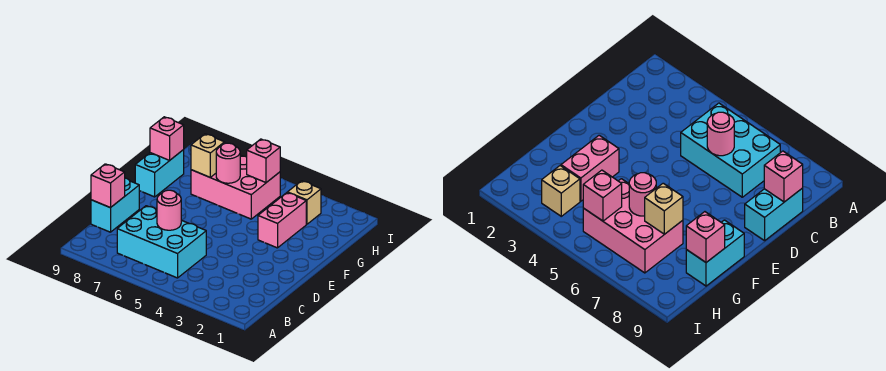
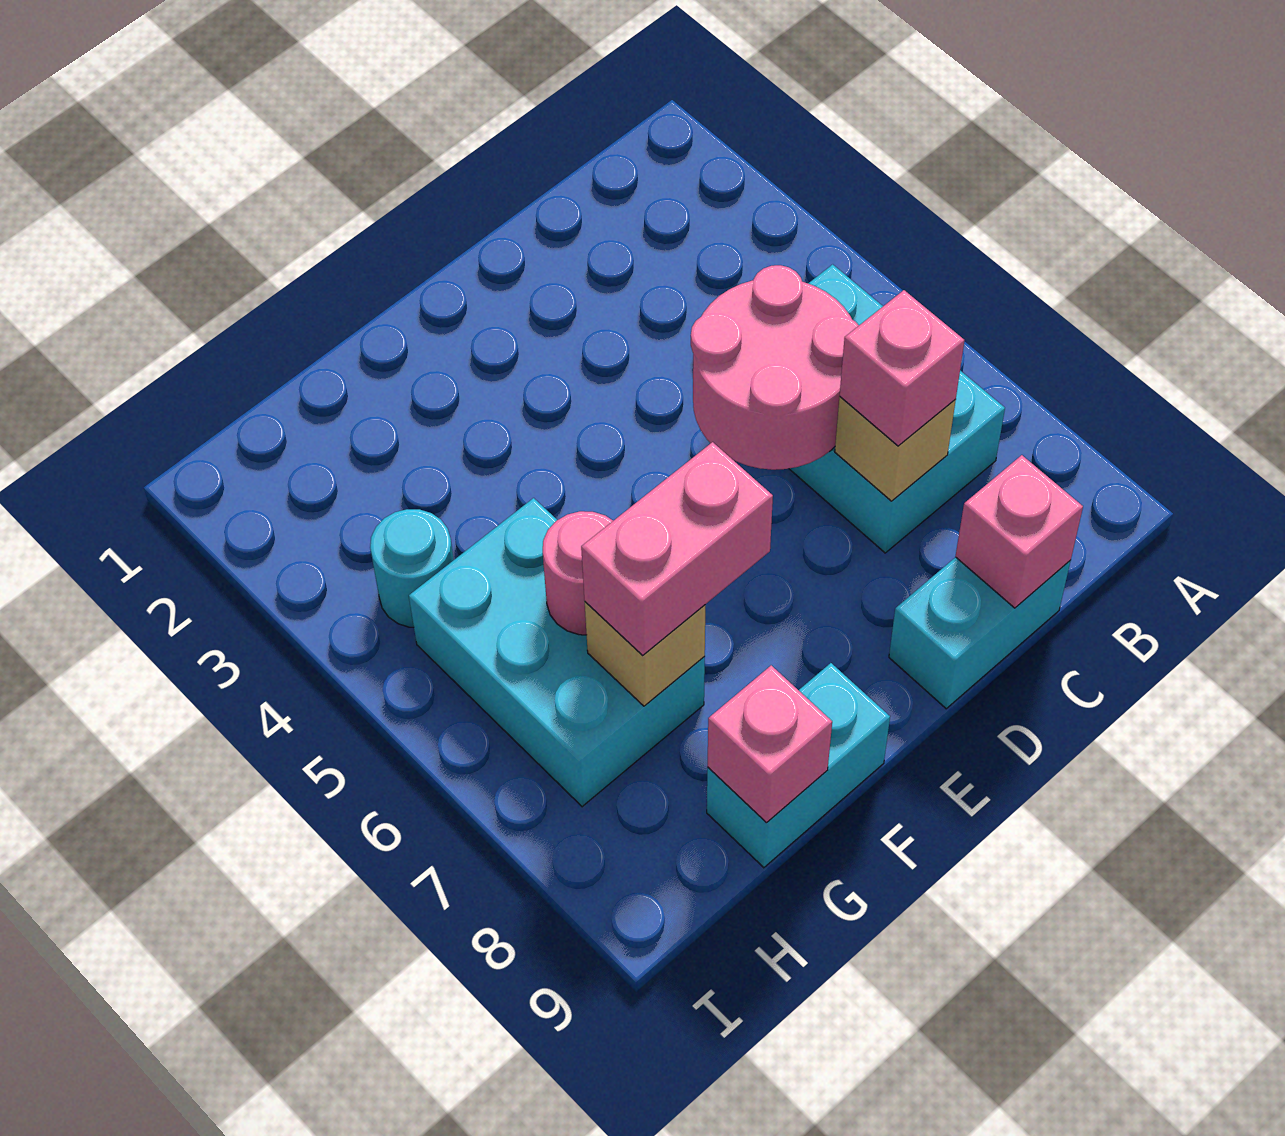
pink 1x1 round brick [157,190,181,230] -> pink 2x2 round brick [691,265,859,470]
pink 1x2 brick [258,193,306,248] -> pink 1x2 brick moved to [581,442,773,656]
pink 2x3 brick [191,155,280,219] -> cyan 2x3 brick [409,498,705,807]
tan 1x1 brick [288,181,321,224] -> tan 1x1 brick moved to [835,397,956,501]
none -> cyan 1x1 round brick [370,509,454,627]
pink 1x1 brick [247,139,280,183] -> pink 1x1 brick moved to [840,290,964,446]

